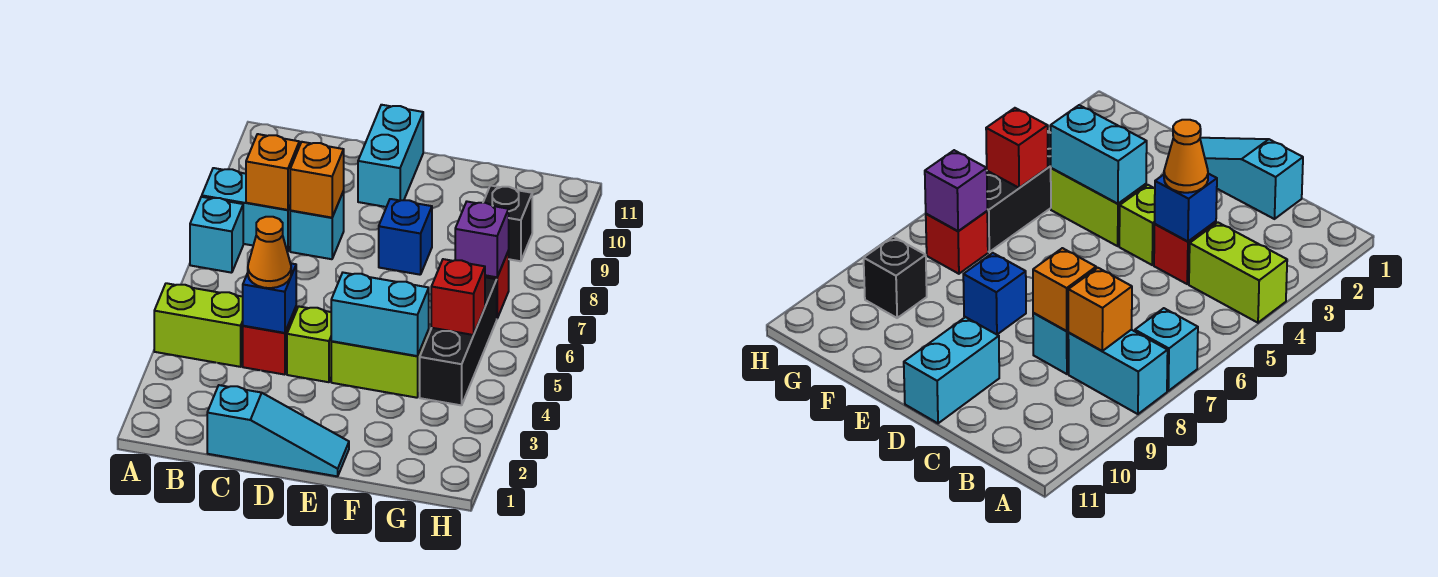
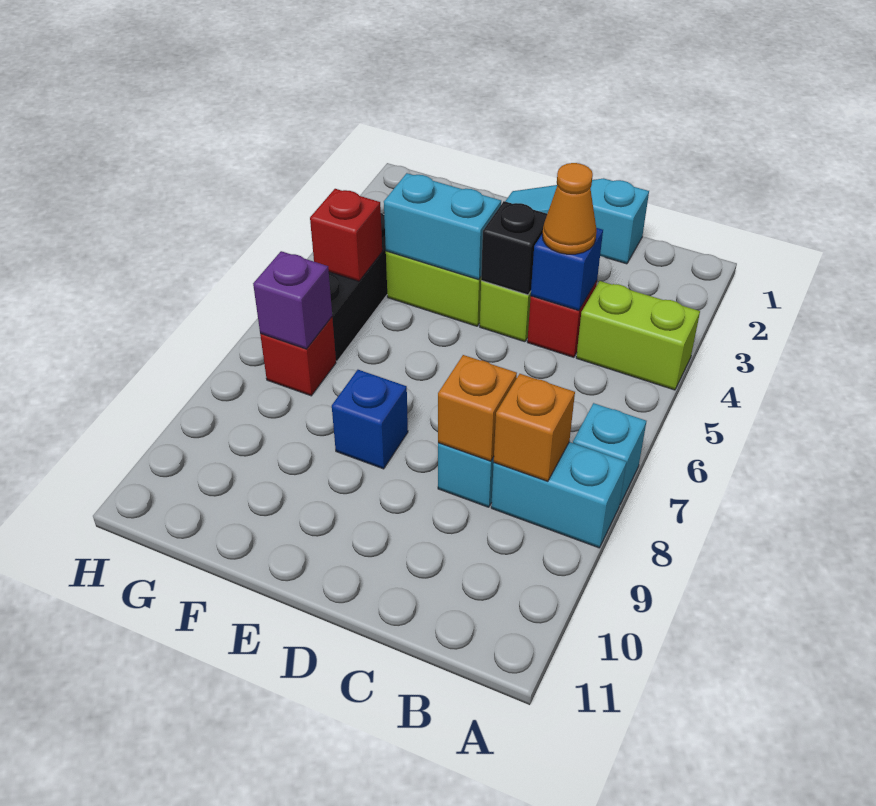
cyan 1x2 brick [358,105,423,207] -> none
black 1x1 brick [483,185,532,261] -> black 1x1 brick moved to [481,201,547,295]

